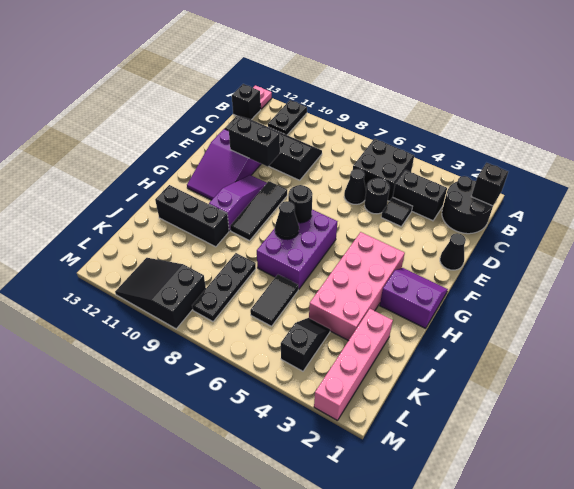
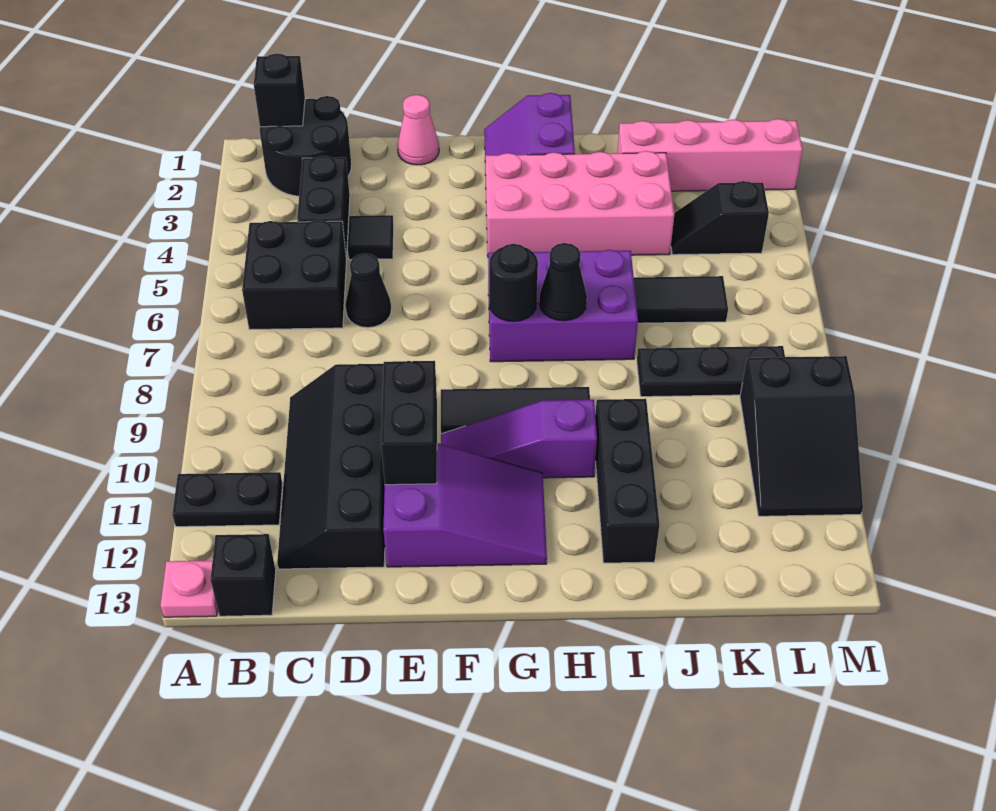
black 1x1 round brick [365,178,390,214] -> none
black 1x1 cone [440,233,466,270] -> pink 1x1 cone [398,95,439,165]

